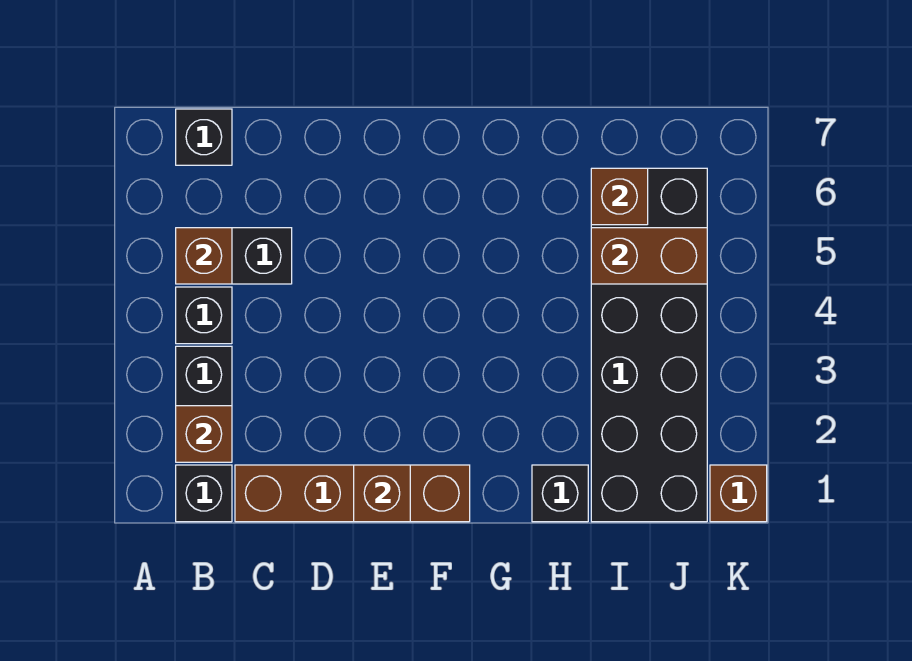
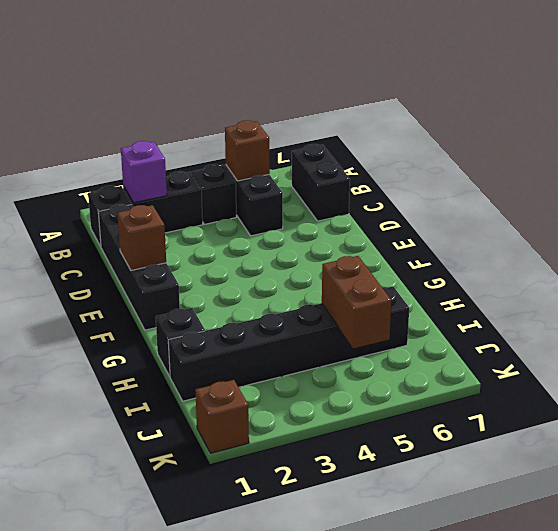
brown 1x1 brick [176,406,232,462] -> purple 1x1 brick [121,141,167,203]
black 1x1 brick [176,109,232,165] -> black 1x2 brick [292,144,350,221]
brown 1x4 brick [235,465,470,522] -> black 1x4 brick [98,204,180,330]
black 2x6 brick [591,168,707,522] -> black 1x6 brick [168,287,409,401]
brown 1x1 brick [591,168,648,225] -> none

